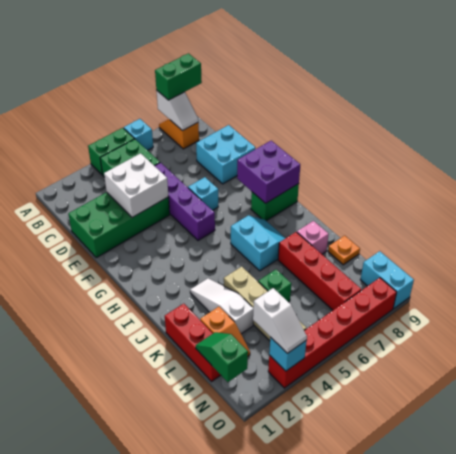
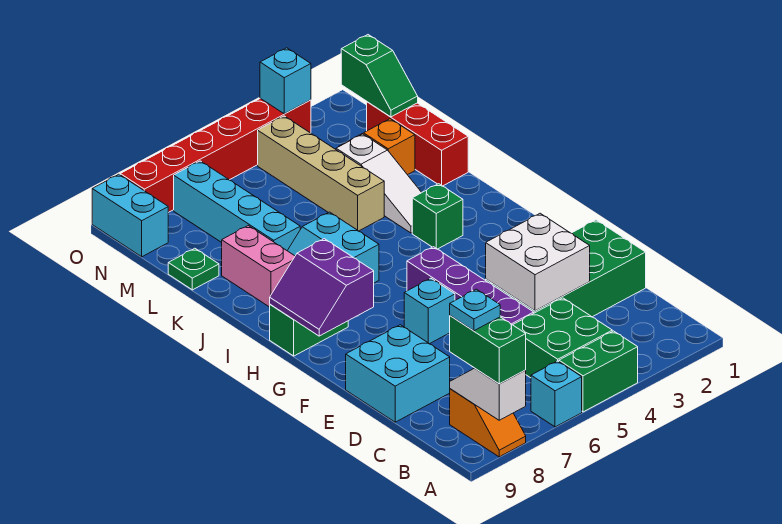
green 1x2 brick [155,53,202,100] -> green 1x2 brick turned to [450,316,526,384]
none -> cyan 1x1 plate [450,289,500,331]
purple 2x2 brick [237,141,300,203] -> purple 2x2 slope [270,239,374,336]
red 1x4 brick [278,232,361,310] -> cyan 1x4 brick [174,161,300,250]
pink 1x1 brick [297,221,329,254] -> pink 1x2 brick [222,226,295,307]
green 1x1 brick [258,270,291,302] -> green 1x1 brick moved to [412,184,463,249]
orange 1x1 plate [328,236,360,265] -> green 1x1 plate [168,248,219,290]
white 1x2 slope [253,288,307,353] -> none

